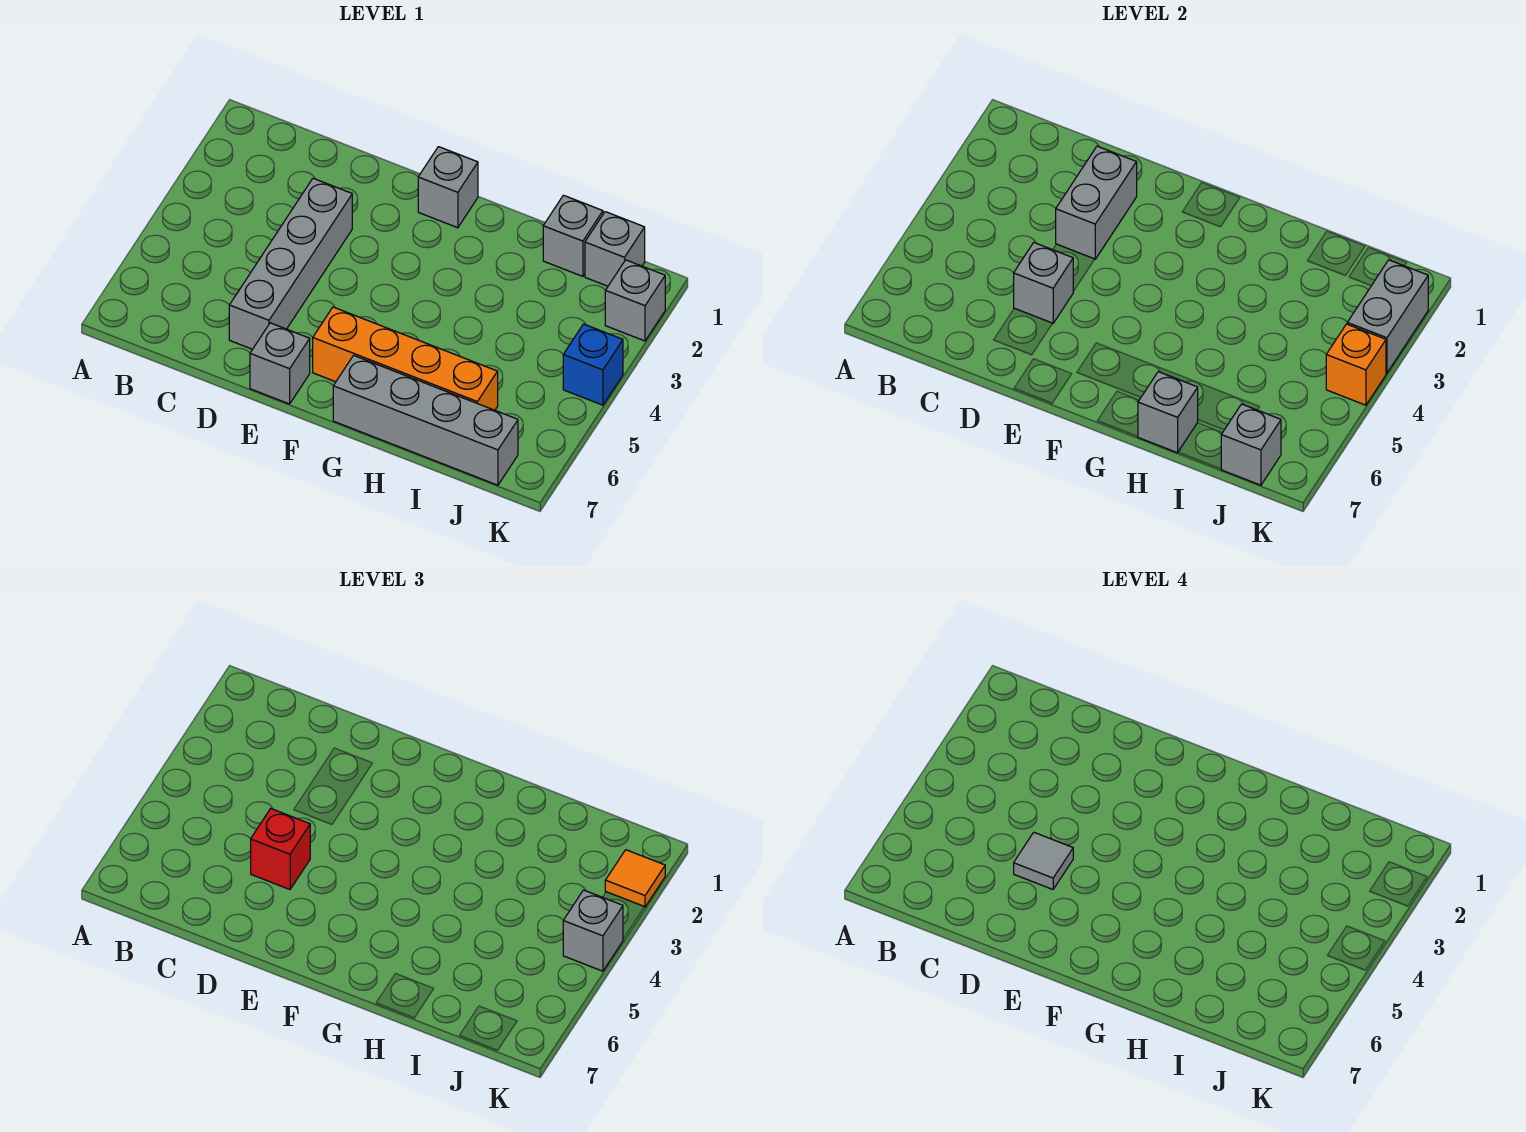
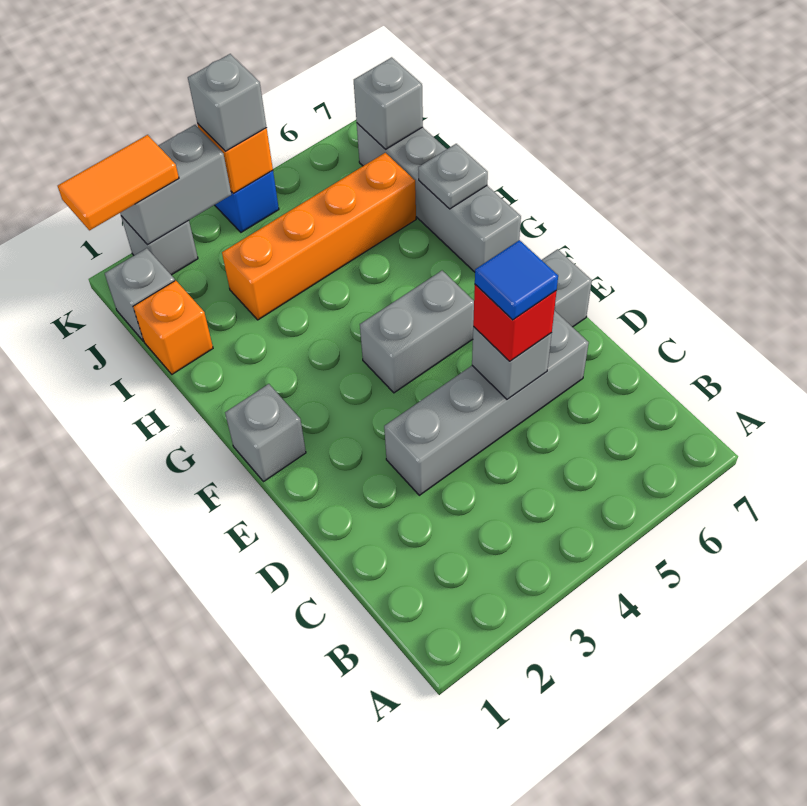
grey 1x2 brick [1056,146,1137,259] -> grey 1x2 brick moved to [360,271,474,393]
grey 1x1 tile [1014,832,1073,889] -> blue 1x1 tile [475,240,558,320]
orange 1x4 brick [313,307,498,410] -> orange 1x4 brick turned to [222,153,416,320]
grey 1x1 brick [1138,372,1198,453] -> grey 1x1 plate [418,144,488,209]
grey 1x1 brick [543,195,603,276] -> orange 1x1 brick [133,280,213,374]
orange 1x1 tile [605,850,665,907] -> orange 1x2 tile [58,135,179,230]

